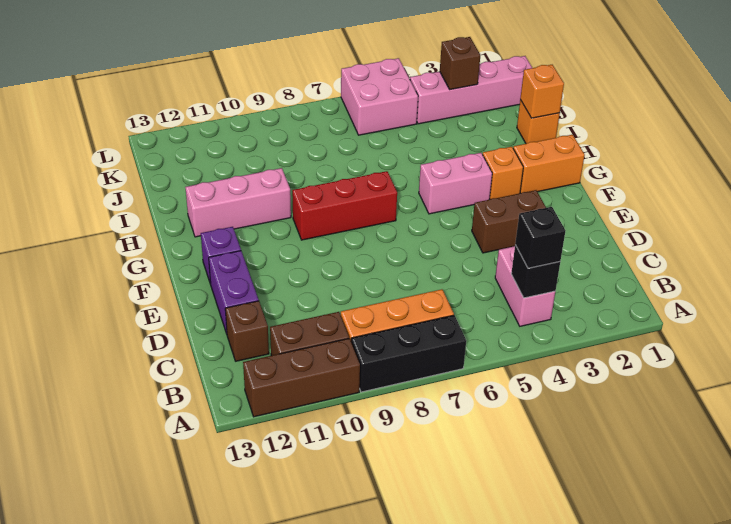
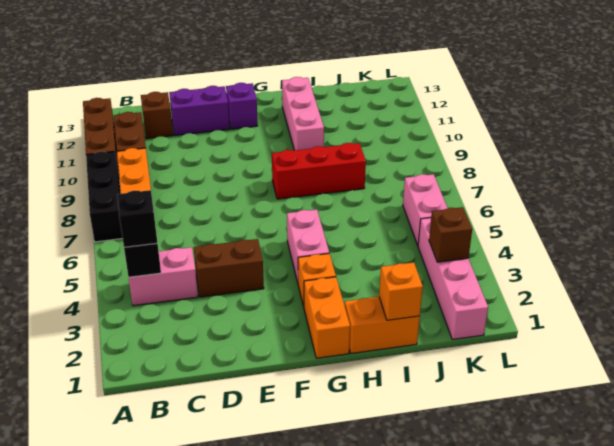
brown 1x2 brick [472,190,546,253] -> brown 1x2 brick turned to [194,239,264,297]
red 1x3 brick [292,171,397,240] -> red 1x3 brick turned to [272,143,366,199]
orange 1x1 brick [517,100,560,144] -> orange 1x2 brick [345,297,420,354]
pink 2x2 brick [341,58,418,135] -> pink 1x2 brick [403,174,447,245]

